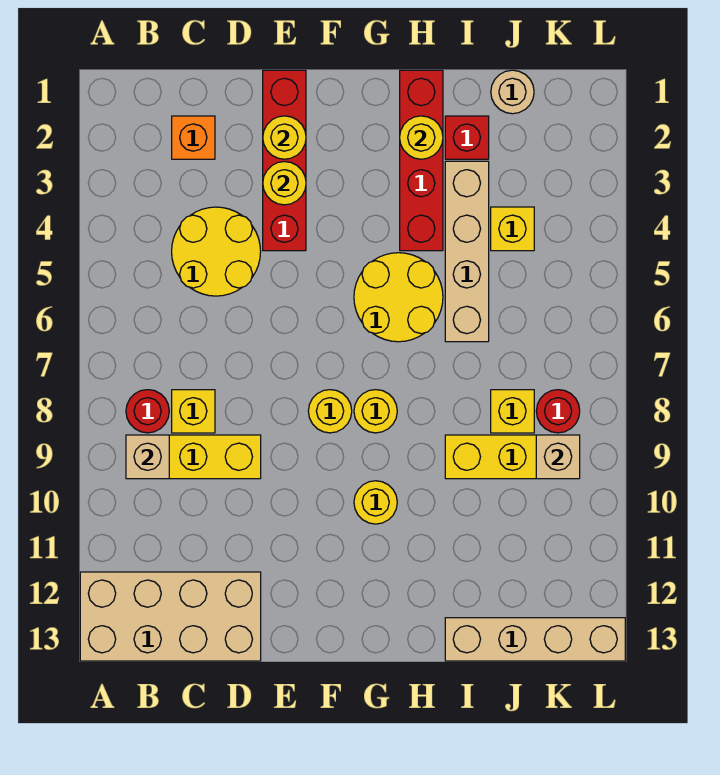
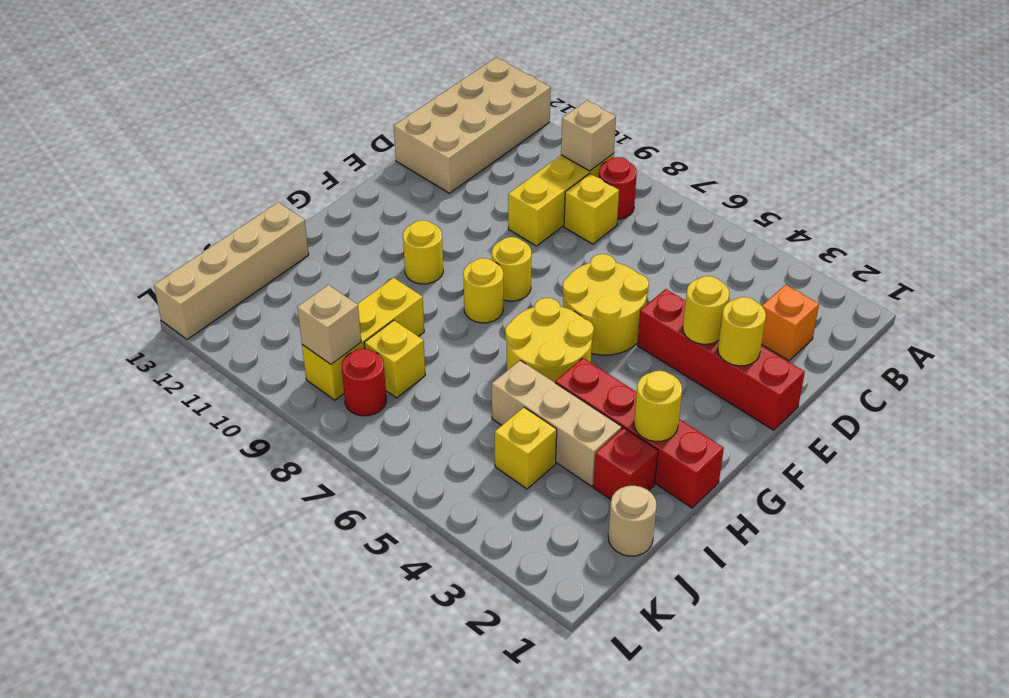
yellow 2x2 round brick [172,207,261,296] -> yellow 2x2 round brick moved to [563,254,649,355]
tan 1x4 brick [445,161,489,342] -> tan 1x3 brick [492,360,622,486]

